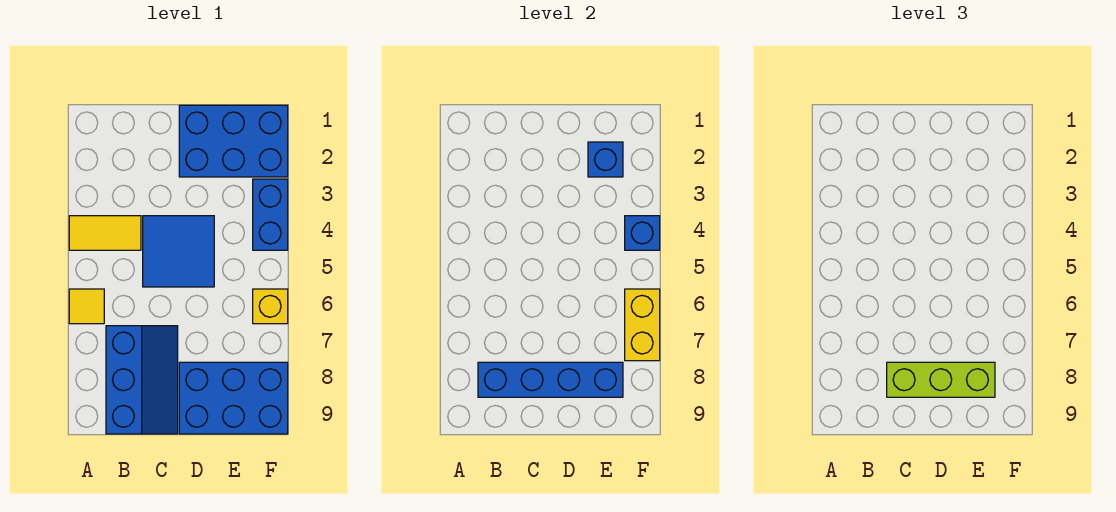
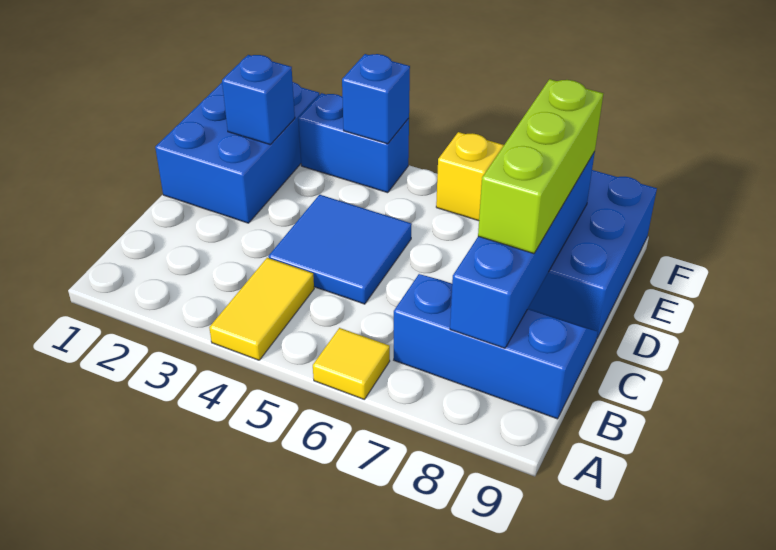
yellow 1x2 brick [625,289,660,361] -> none

